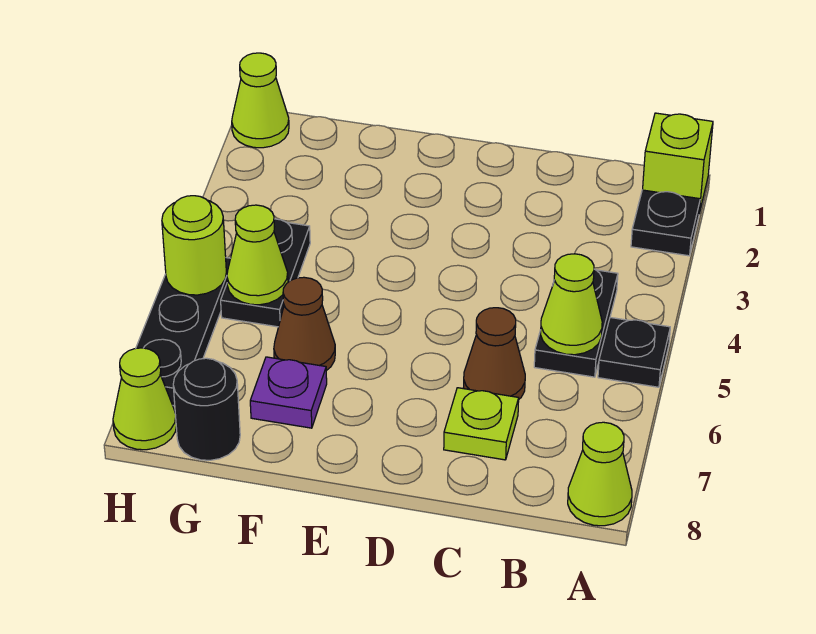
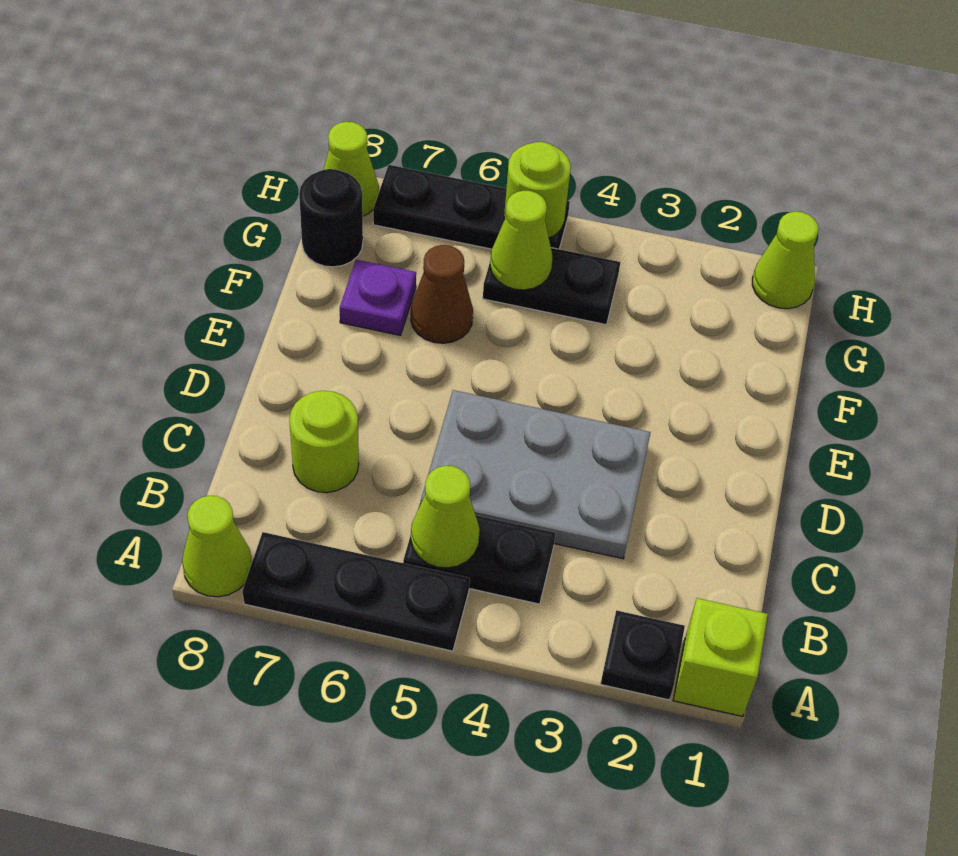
black 1x1 plate [598,317,670,387] -> black 1x3 plate [243,532,470,651]
none -> grey 2x3 plate [421,390,651,559]
brown 1x1 cone [464,308,525,399] -> none
lime 1x1 plate [444,388,519,460] -> lime 1x1 round brick [289,391,359,493]

